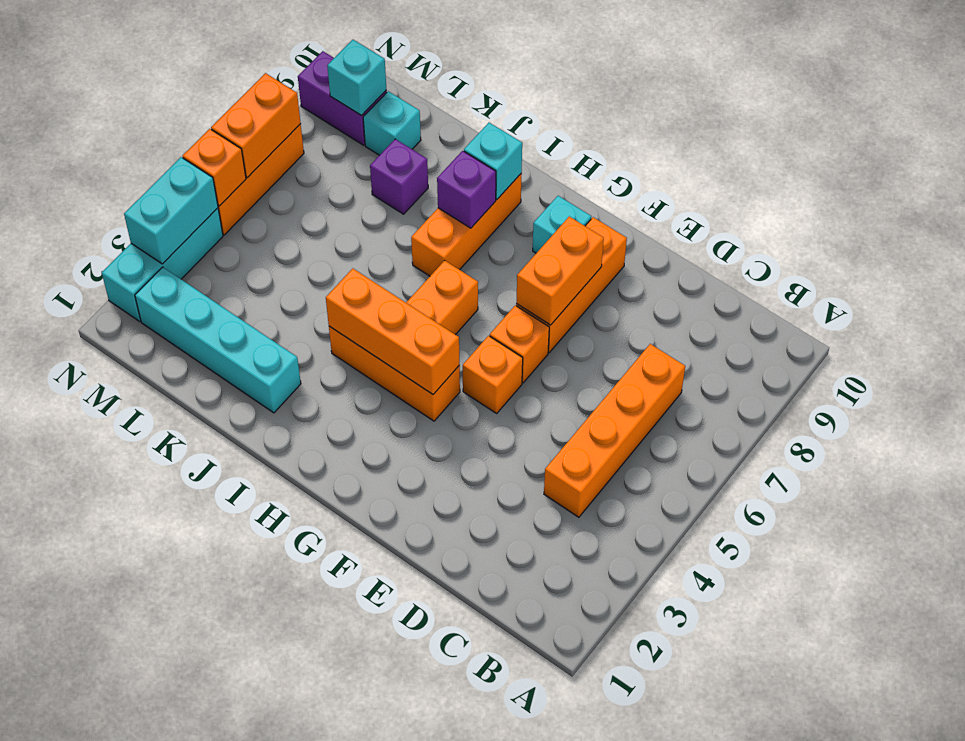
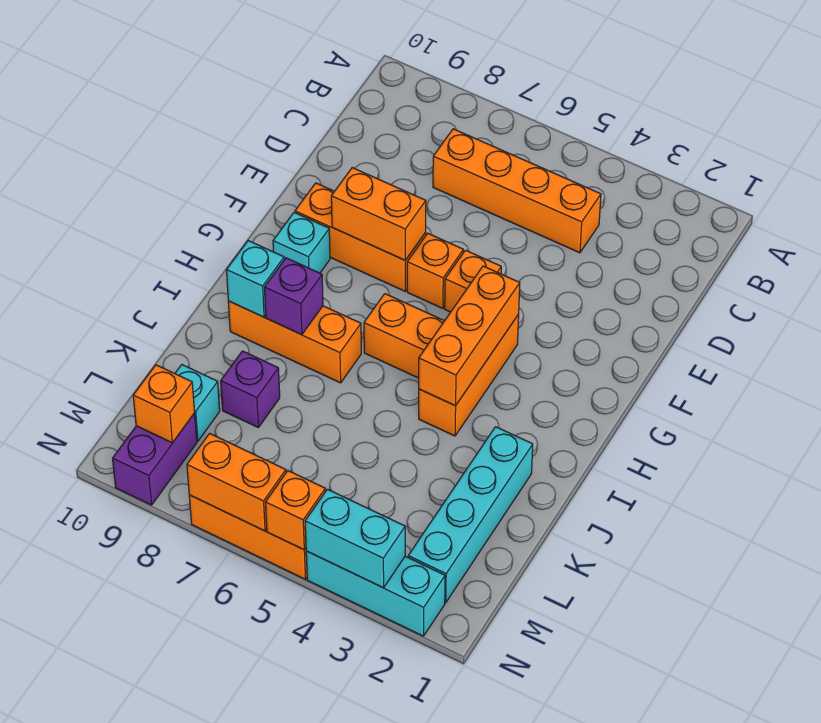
cyan 1x1 brick [327,40,386,116] -> orange 1x1 brick [133,365,195,443]

